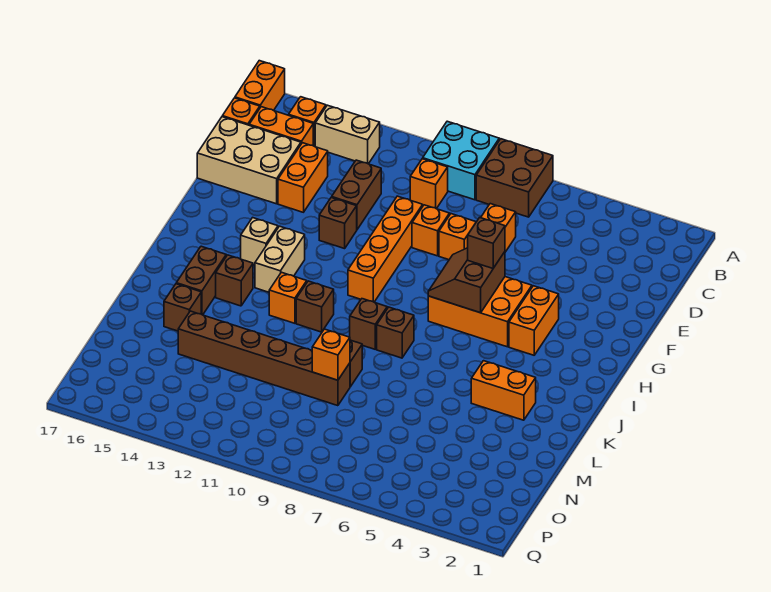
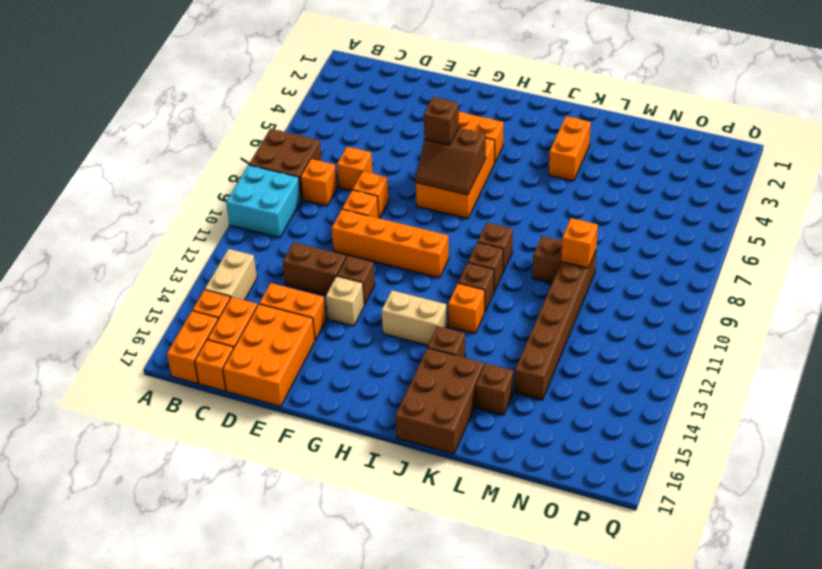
orange 1x2 brick [235,61,285,111] -> orange 1x2 brick turned to [167,311,218,383]
orange 1x1 brick [410,159,448,209] -> orange 1x1 brick moved to [300,159,337,206]
tan 2x3 brick [197,117,301,204] -> orange 2x3 brick [223,304,315,406]
tan 1x1 brick [241,218,278,265] -> tan 1x1 brick moved to [326,276,364,326]
brown 1x1 brick [377,307,414,358] -> brown 1x1 brick moved to [468,242,503,291]
brown 1x2 brick [176,246,226,315] -> brown 2x3 brick [395,348,484,454]

